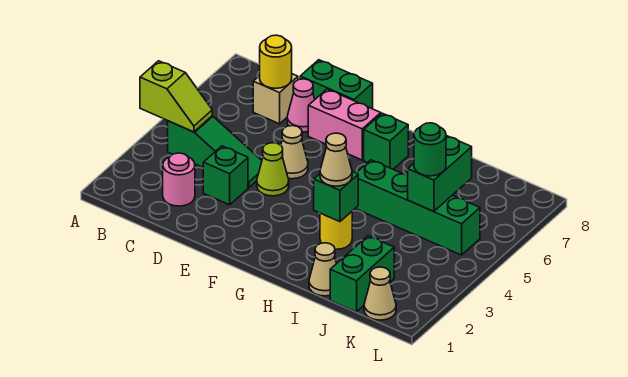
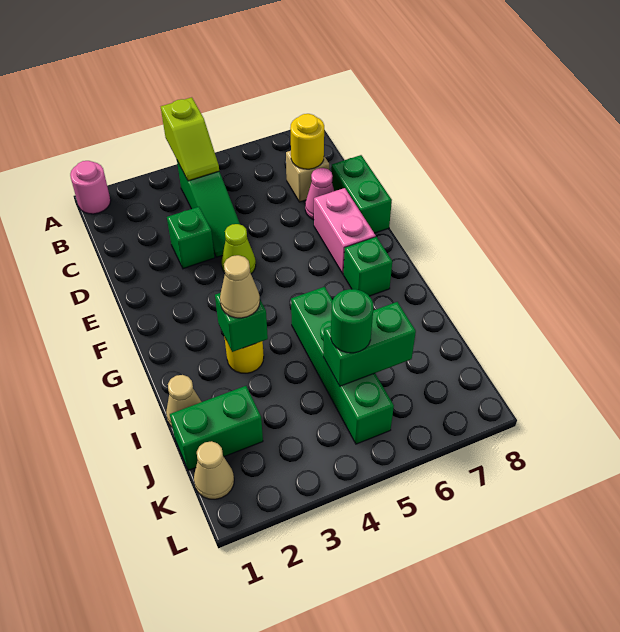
pink 1x1 round brick [163,153,195,206] -> pink 1x1 round brick moved to [70,161,111,214]
tan 1x1 cone [281,126,308,179] -> none

